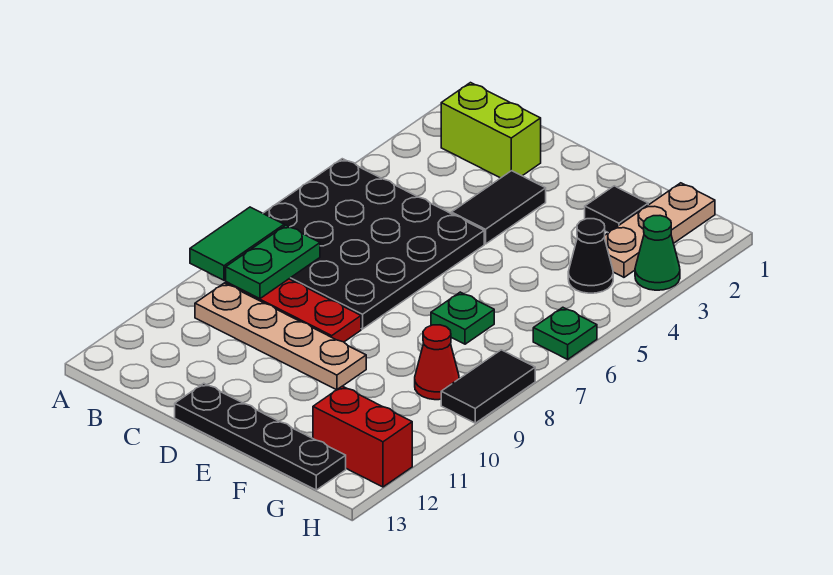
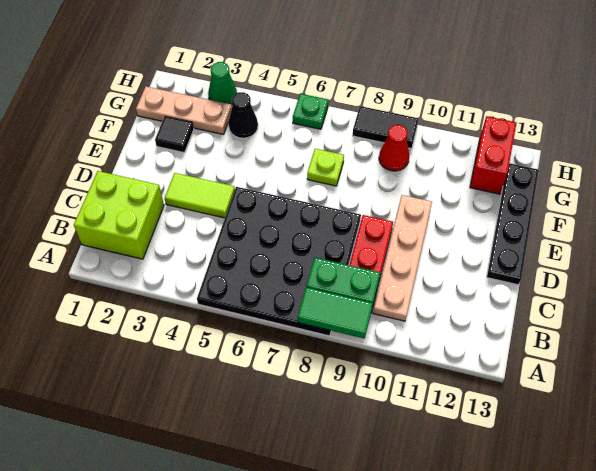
lime 1x2 brick [441,83,541,178] -> lime 2x2 brick [74,171,164,259]
black 1x2 tile [451,171,546,244] -> lime 1x2 tile [165,173,235,218]
green 1x1 plate [431,292,494,344] -> lime 1x1 plate [307,149,344,186]

